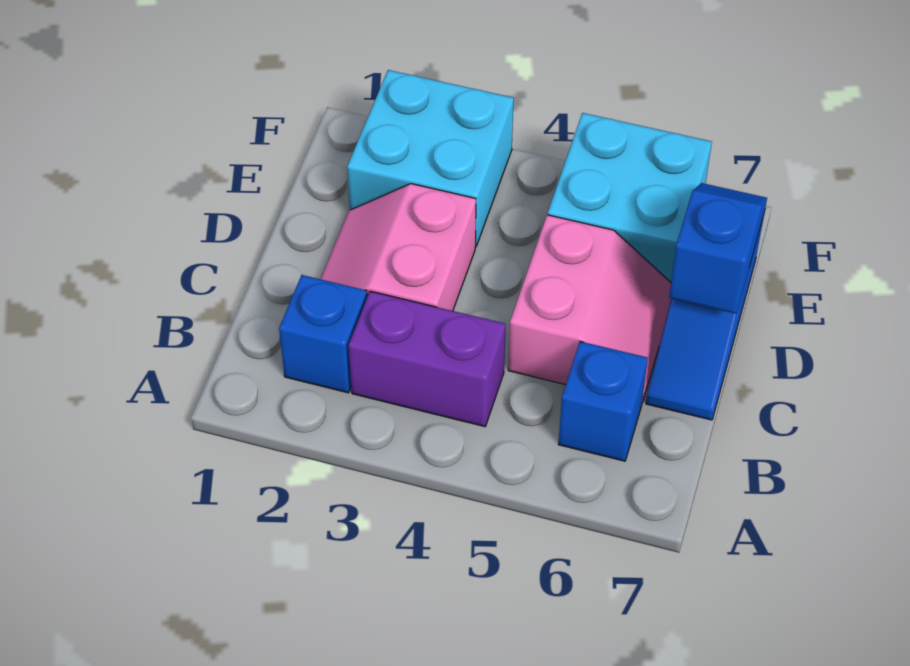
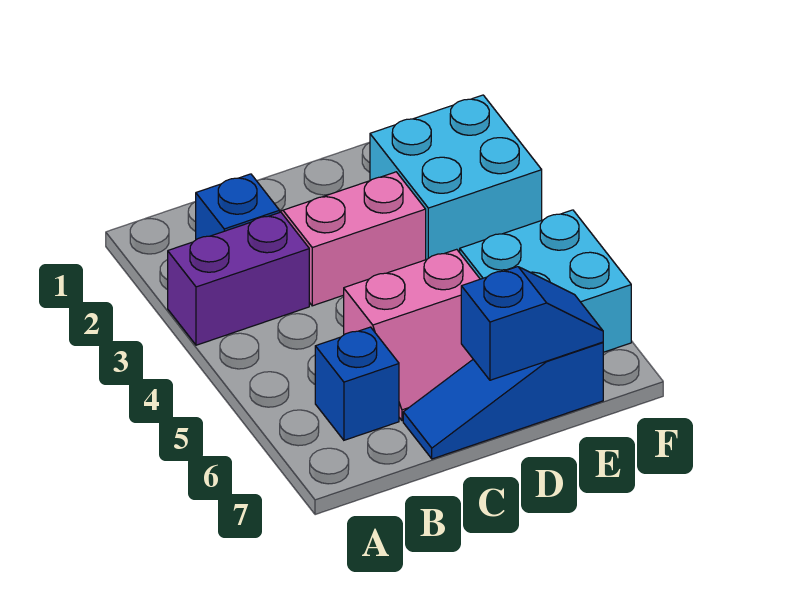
purple 1x2 brick [349,291,506,427] -> purple 1x2 brick turned to [168,212,309,345]

